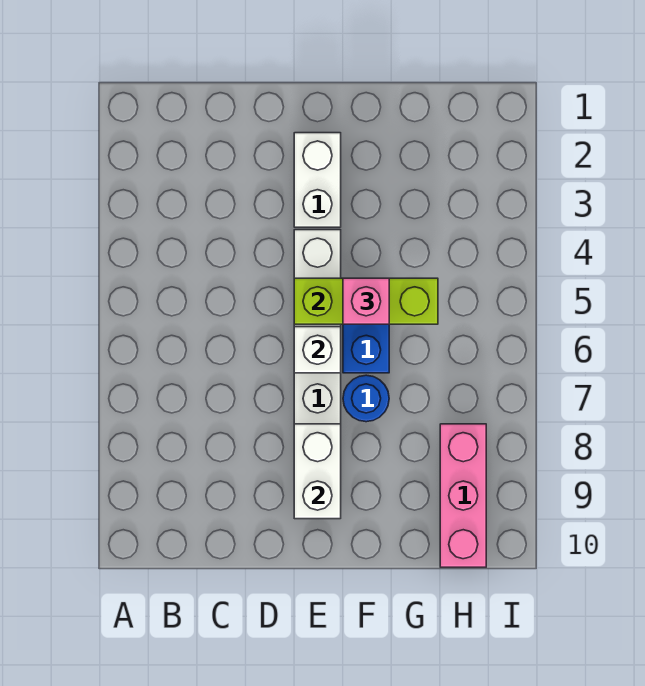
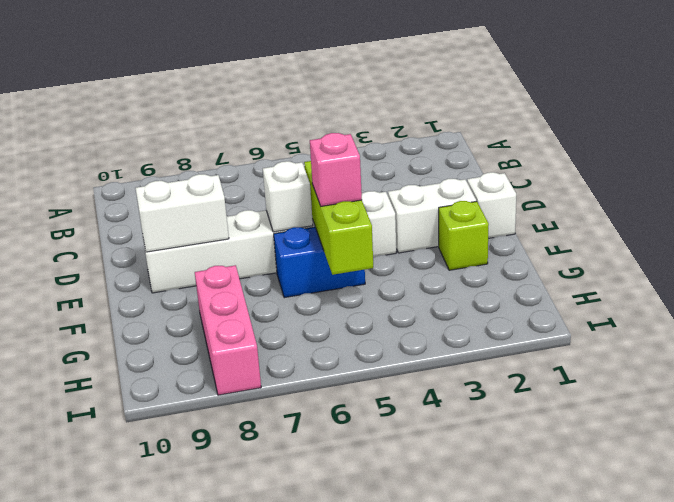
none -> white 1x1 brick [467,172,516,238]
none -> lime 1x1 brick [439,201,489,270]
blue 1x1 round brick [343,375,389,422] -> none
pink 1x3 brick [440,424,486,567] -> pink 1x3 brick turned to [195,265,261,395]

